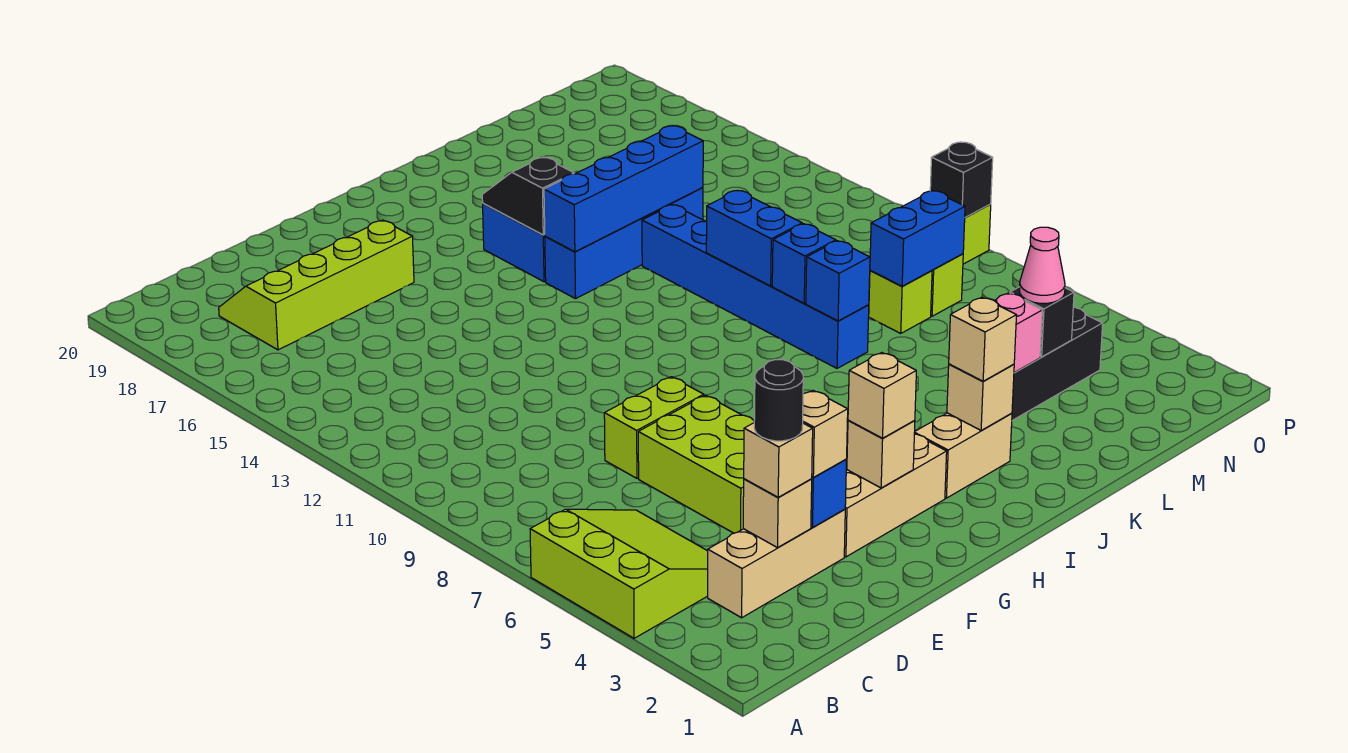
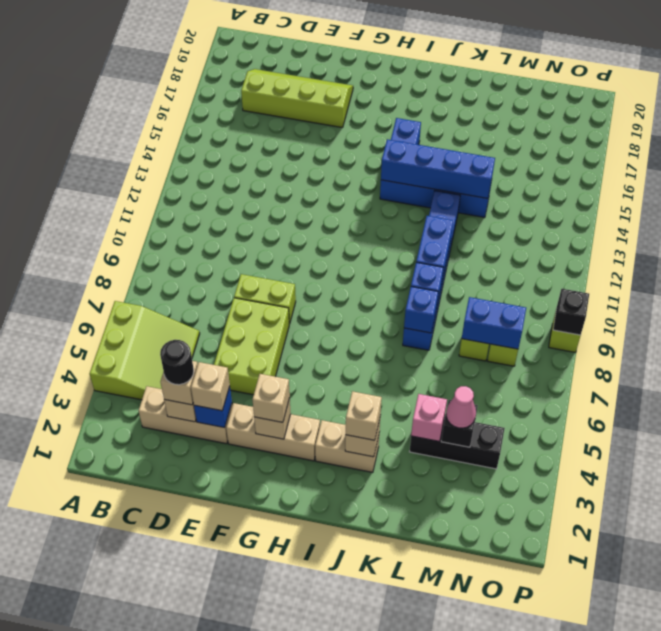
black 1x2 slope [482,157,574,235] -> none

